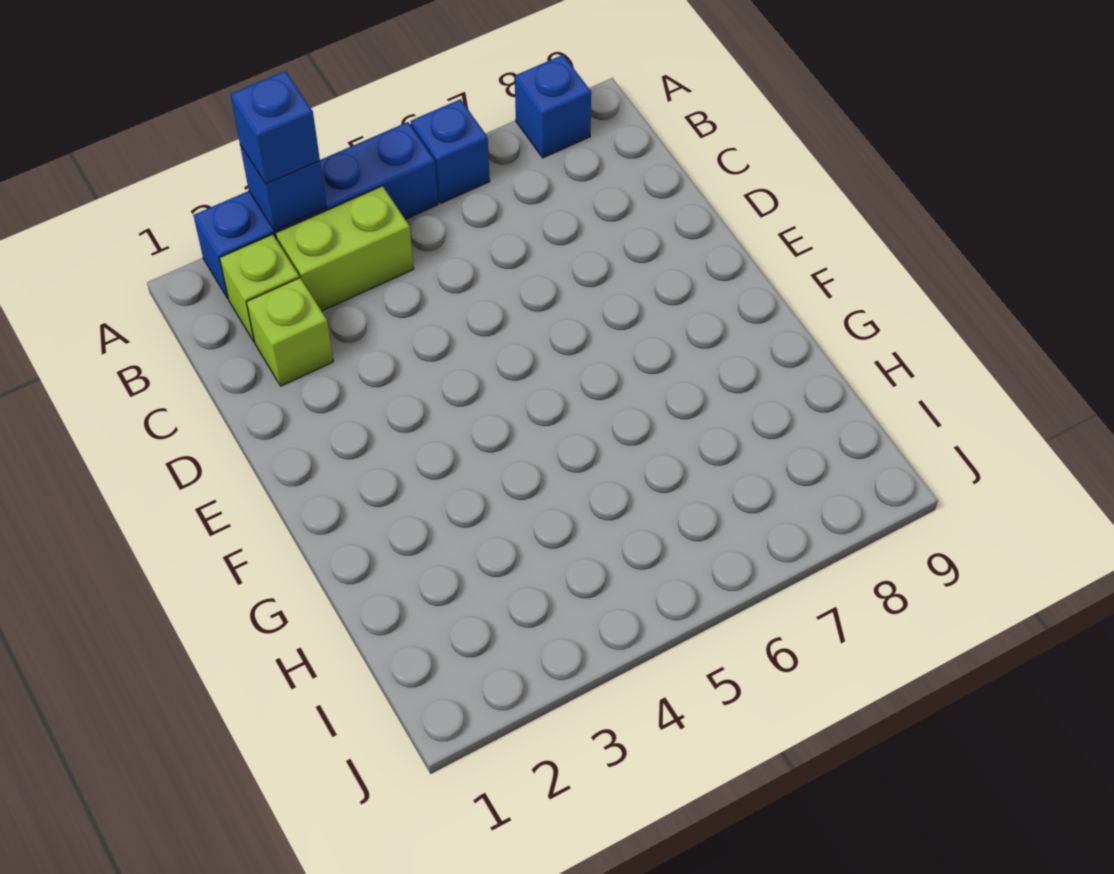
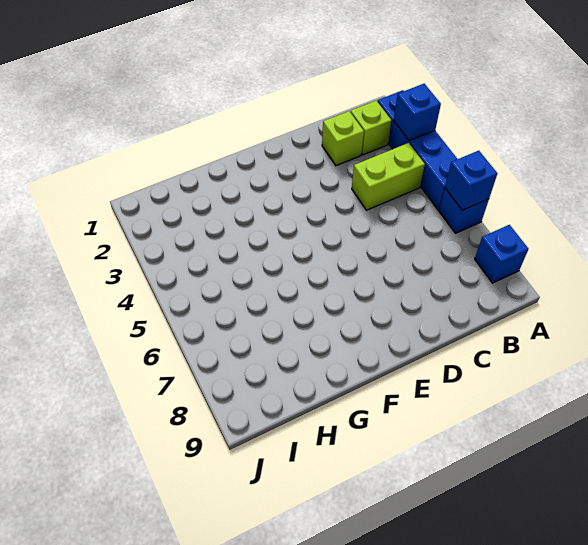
blue 1x1 brick [231,71,320,184] -> blue 1x1 brick moved to [445,151,497,210]
lime 1x2 brick [276,186,414,311] -> lime 1x2 brick turned to [352,143,425,210]

